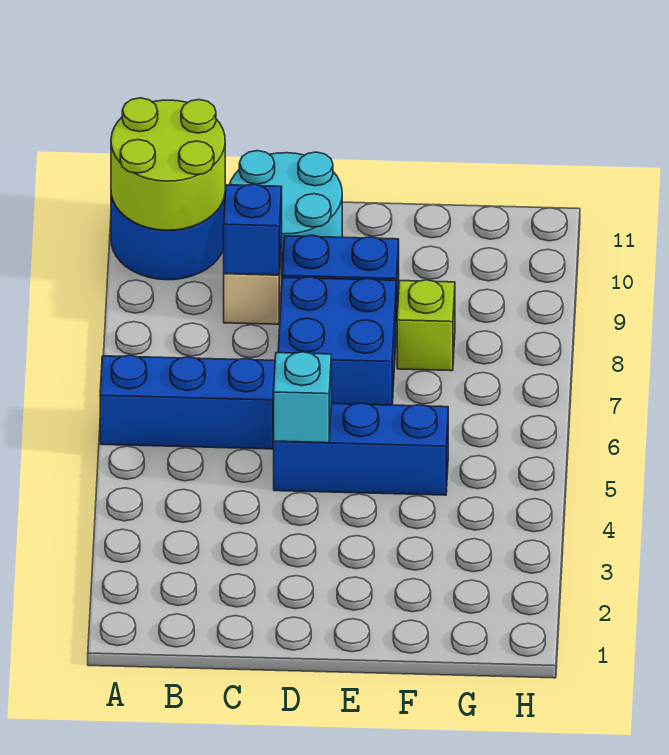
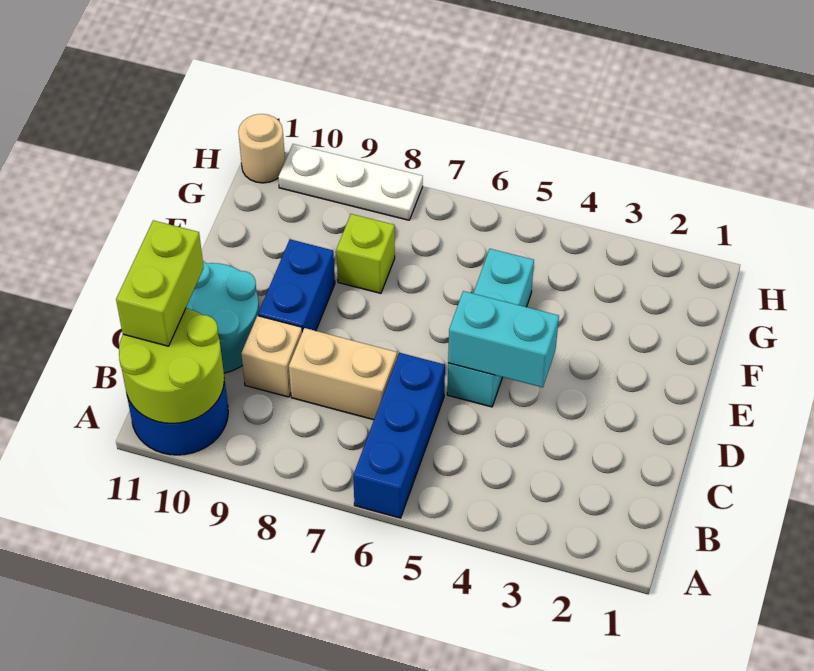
none -> lime 1x2 brick [116,220,204,346]
none -> tan 1x2 brick [289,328,397,420]
blue 1x1 brick [224,184,282,275] -> none
blue 1x3 brick [274,403,448,495] -> cyan 1x3 brick [447,249,534,407]
cyan 1x1 brick [274,352,331,443] -> cyan 1x2 brick [448,291,559,387]
blue 2x2 brick [278,277,396,405] -> none
none -> white 1x3 plate [278,144,423,220]
none -> tan 1x1 round brick [238,114,285,183]

